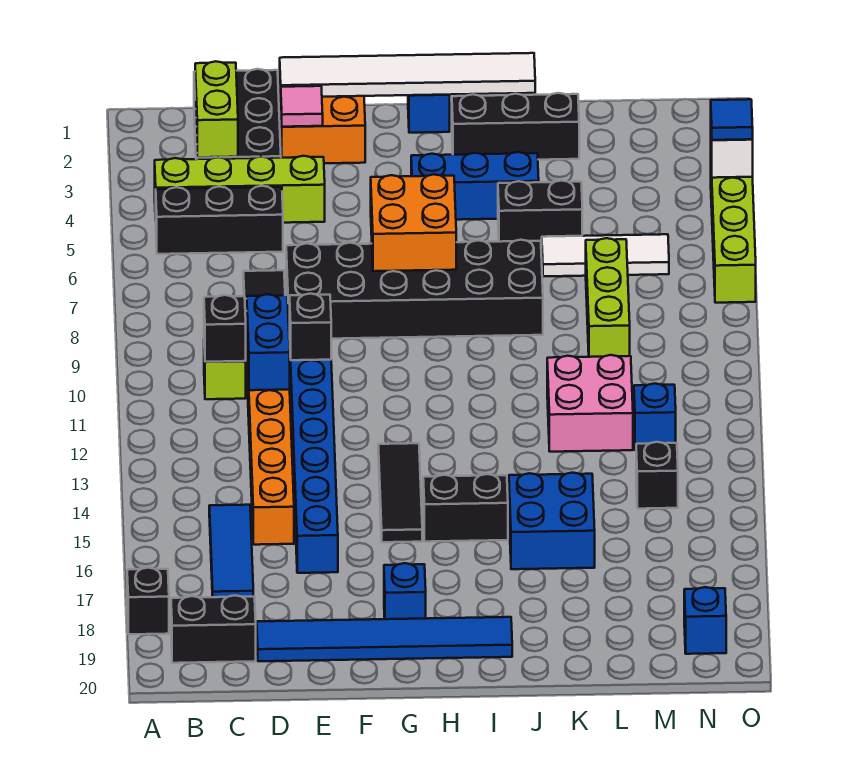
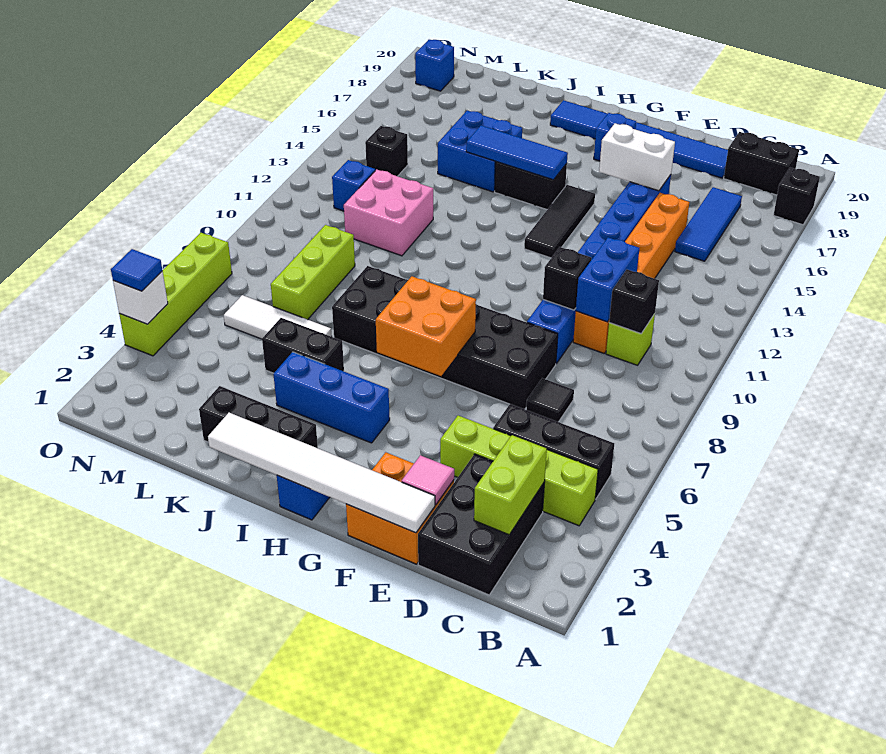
none -> white 1x2 brick [599,123,675,191]
none -> blue 1x3 tile [466,125,568,180]

